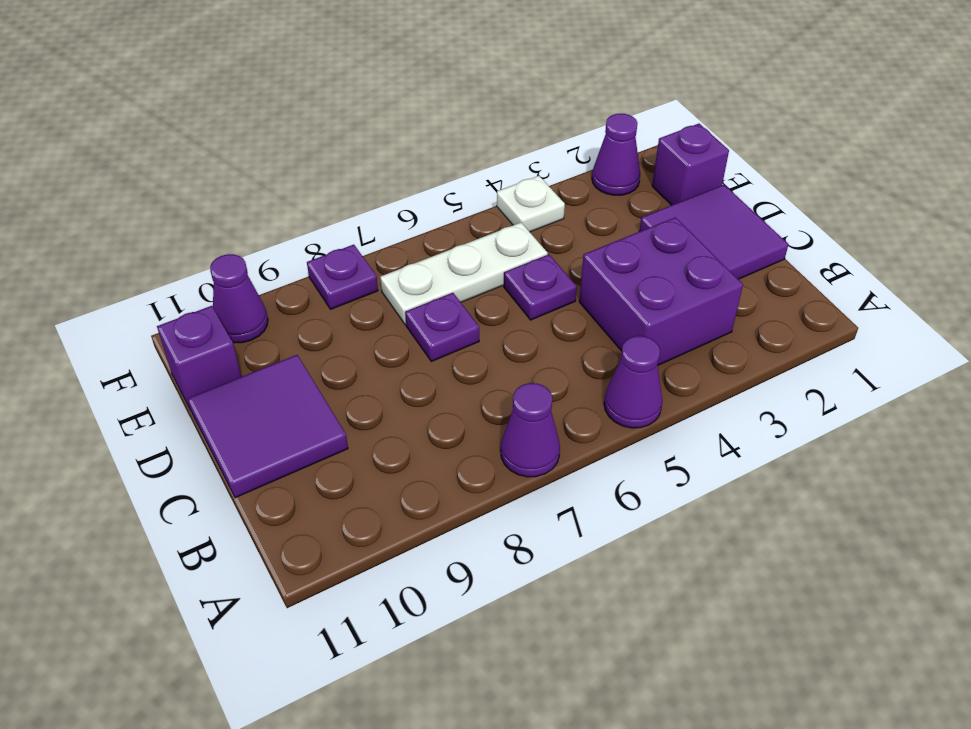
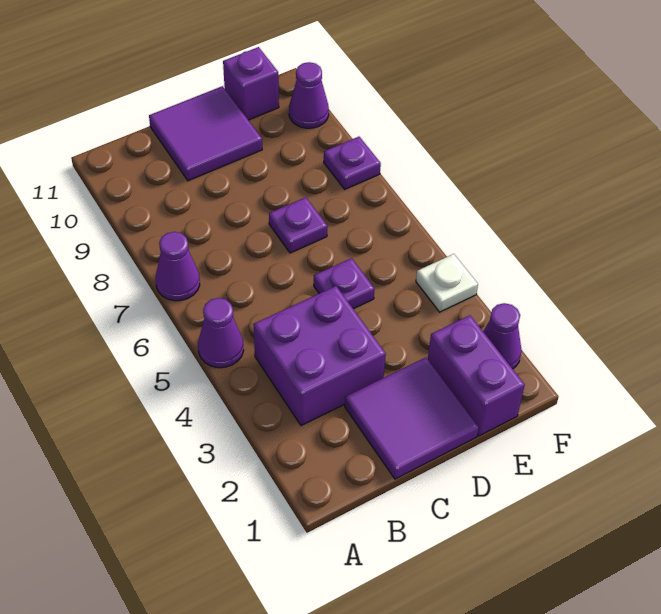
purple 1x1 brick [652,124,729,205] -> purple 1x2 brick [428,315,525,436]
white 1x3 plate [380,223,548,325] -> none

